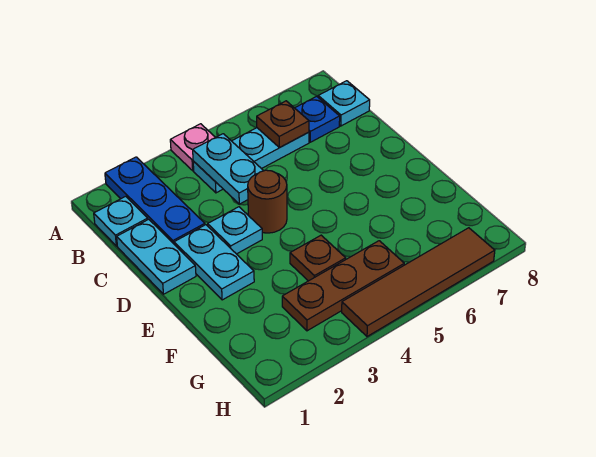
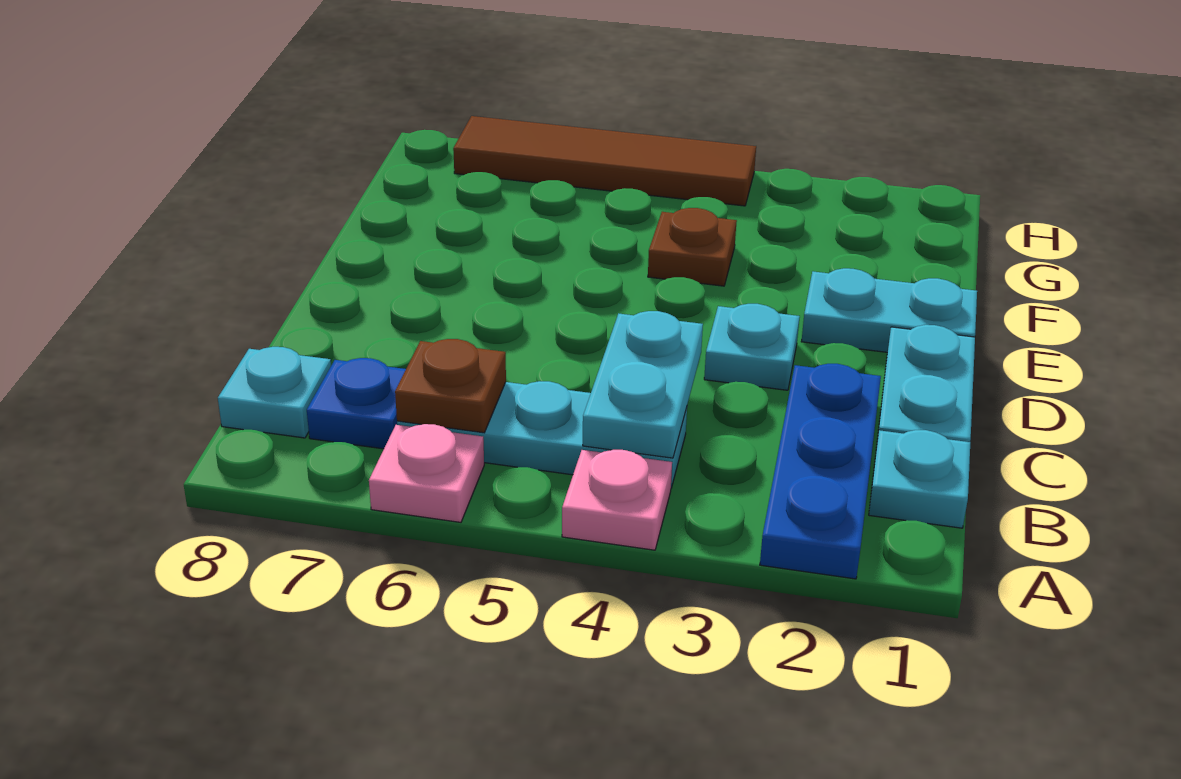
none -> pink 1x1 plate [369,424,484,522]
cyan 1x2 plate [174,225,254,300] -> cyan 1x2 plate turned to [801,268,977,352]
brown 1x1 round brick [248,170,287,233] -> none
brown 1x3 plate [282,241,404,331] -> none

